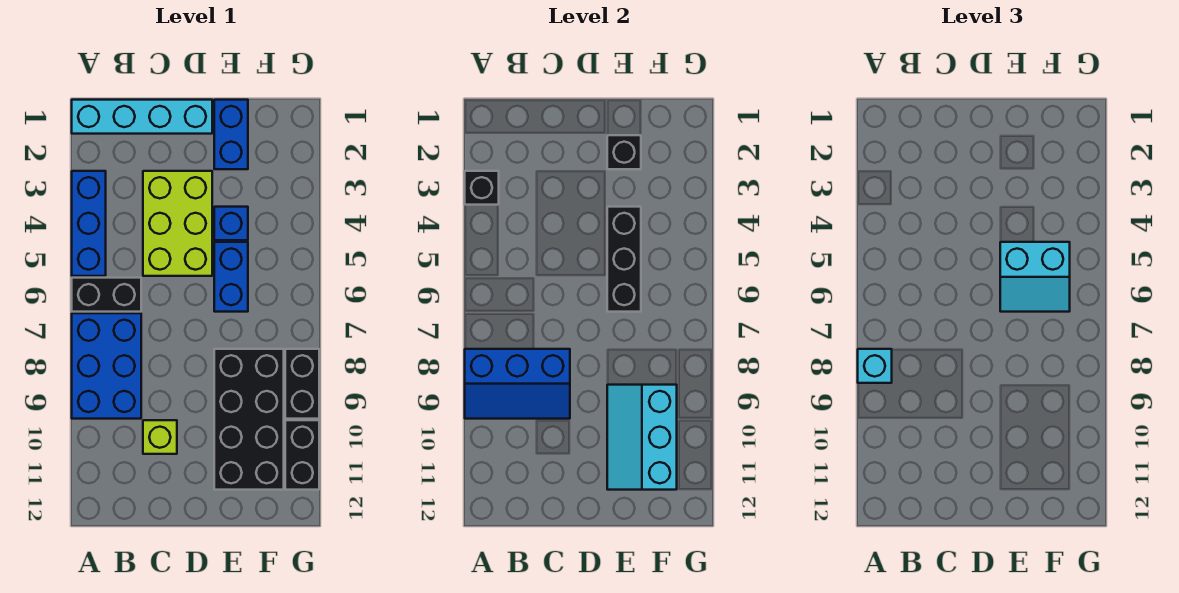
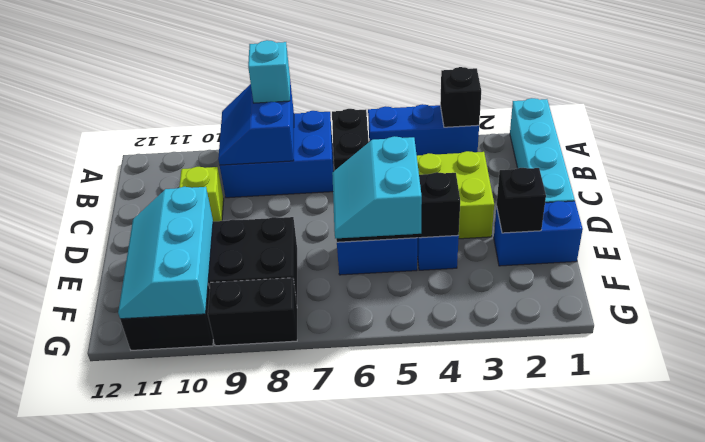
blue 2x3 slope [465,349,570,419] -> blue 2x2 slope [218,82,294,165]
cyan 2x3 slope [607,385,677,490] -> cyan 2x3 slope turned to [118,187,213,319]

